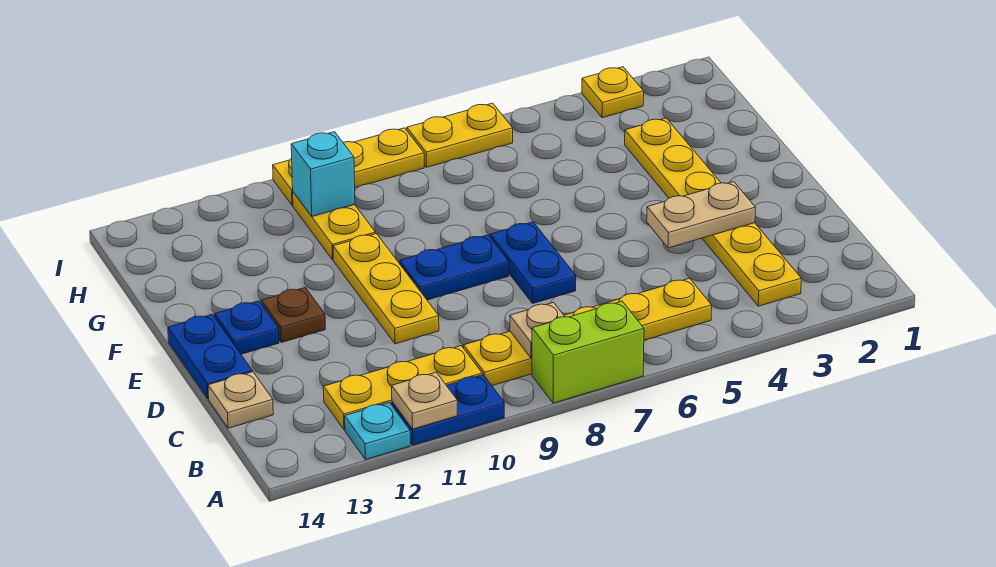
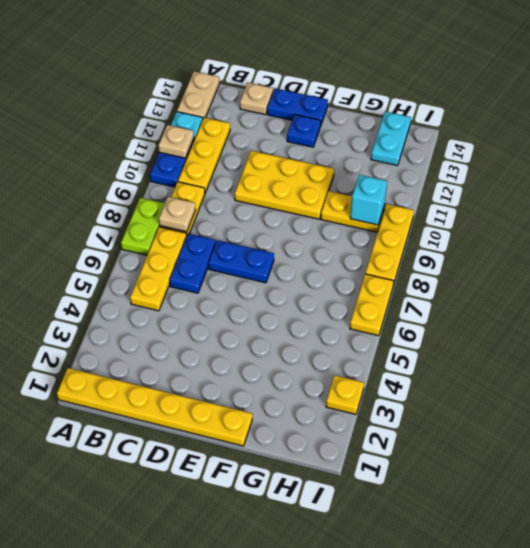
lime 1x2 brick [532,301,644,403] -> lime 1x2 plate [121,198,165,255]
yellow 1x6 plate [625,118,801,306] -> yellow 1x6 plate moved to [57,368,252,446]
tan 1x2 plate [647,182,756,248] -> tan 1x2 plate moved to [177,71,219,118]
yellow 1x3 plate [333,234,439,344] -> yellow 2x3 plate [235,151,334,219]
blue 1x2 plate [400,235,509,300] -> blue 1x2 plate moved to [170,234,216,293]
brown 1x1 plate [261,288,325,342] -> none
none -> cyan 1x2 plate [371,112,411,166]

